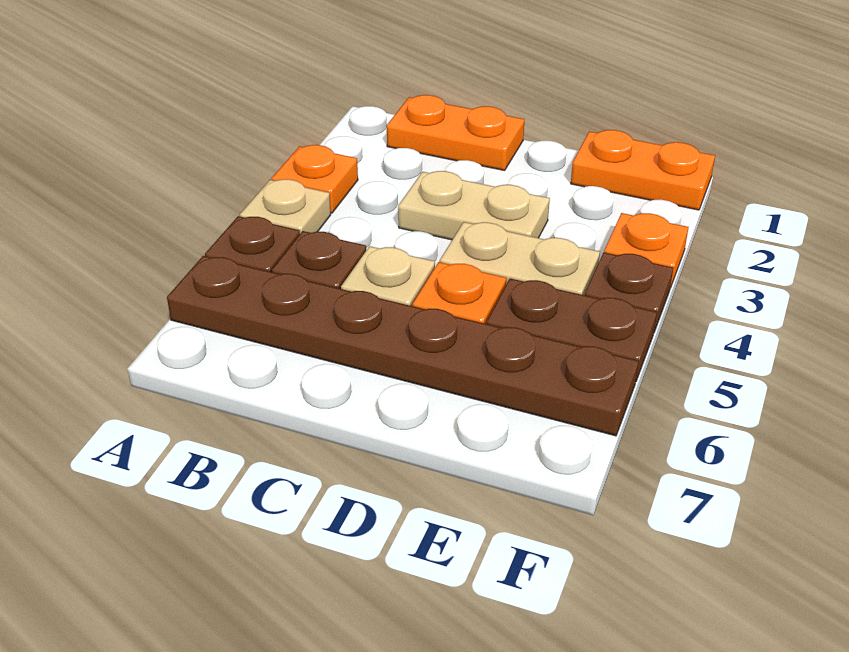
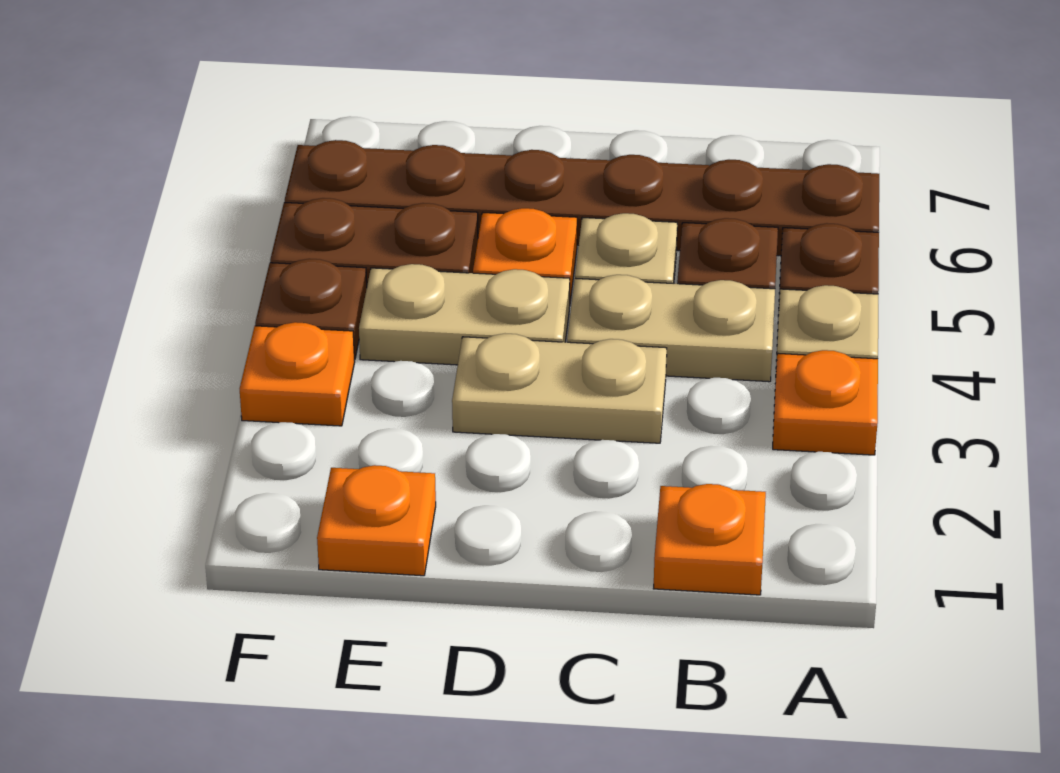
orange 1x2 plate [387,95,524,171] -> orange 1x1 plate [654,484,766,595]
none -> tan 1x2 plate [567,275,775,382]
orange 1x2 plate [571,130,715,210] -> orange 1x1 plate [317,465,436,576]

